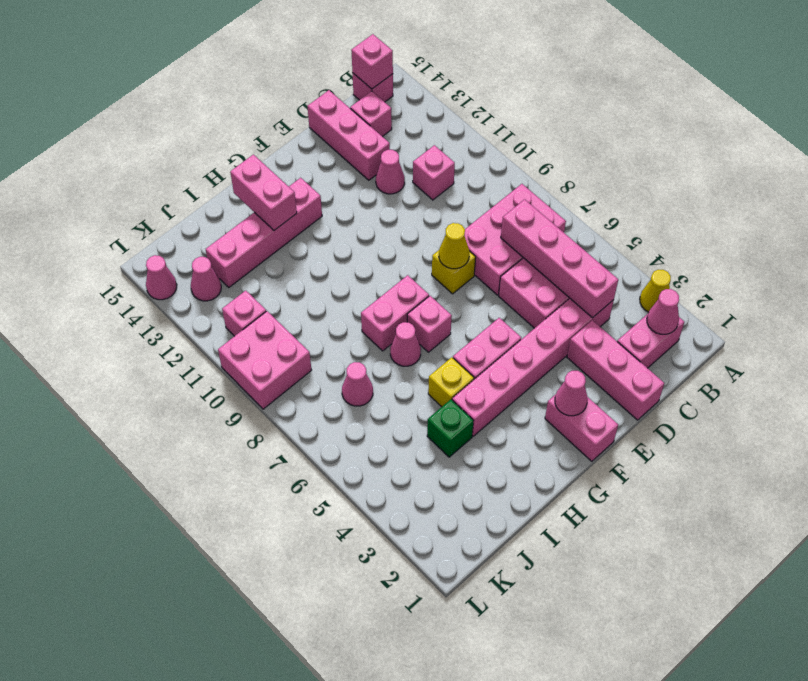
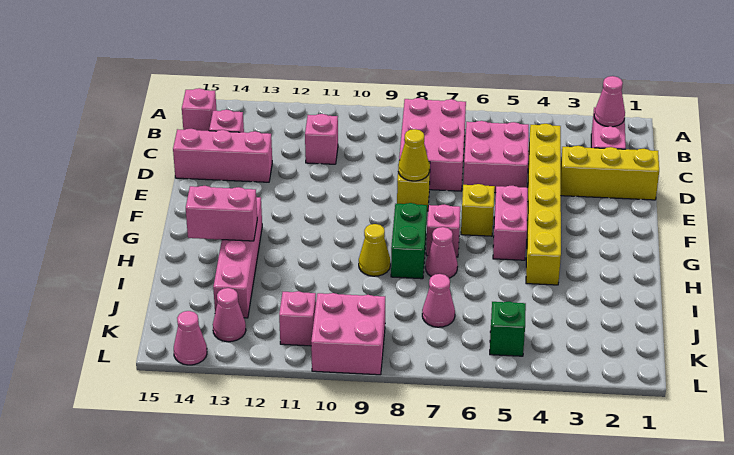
yellow 1x1 cone [640,270,671,312] -> yellow 1x1 cone moved to [359,224,390,276]
pink 1x1 brick [351,34,393,89] -> none
pink 1x6 brick [452,299,614,436] -> yellow 1x6 brick [526,124,561,285]
pink 1x4 brick [501,199,618,318] -> none
pink 1x3 brick [567,320,664,420] -> yellow 1x3 brick [561,146,659,200]
pink 1x1 cone [376,150,405,194] -> none
pink 1x2 brick [545,394,618,461] -> none
pink 1x1 cone [555,371,588,416] -> none
pink 1x2 brick [361,275,429,351] -> green 1x2 brick [391,203,427,279]
yellow 1x1 brick [428,357,474,407] -> yellow 1x1 brick moved to [461,184,495,236]
green 1x1 brick [427,400,473,457] -> green 1x1 brick moved to [490,302,526,356]

